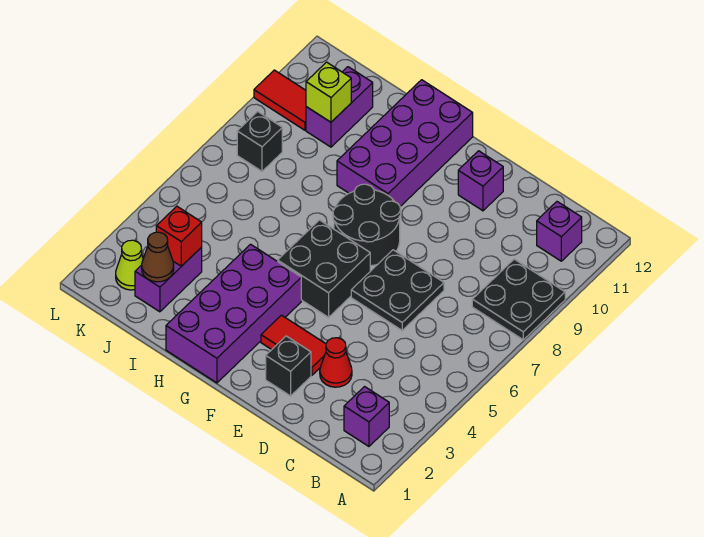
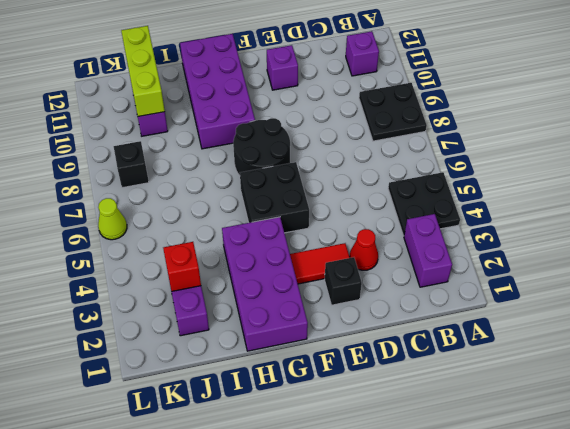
purple 1x1 brick [344,387,389,446] -> purple 1x2 brick [404,214,452,287]
black 2x2 plate [351,250,444,330] -> black 2x2 plate moved to [388,172,460,236]
brown 1x1 cone [142,232,174,282] -> none
lime 1x1 brick [306,62,351,122] -> lime 1x3 brick [121,26,165,116]
lime 1x1 cone [116,240,143,290] -> lime 1x1 cone moved to [98,198,127,240]
red 1x2 tile [254,70,306,130] -> none

